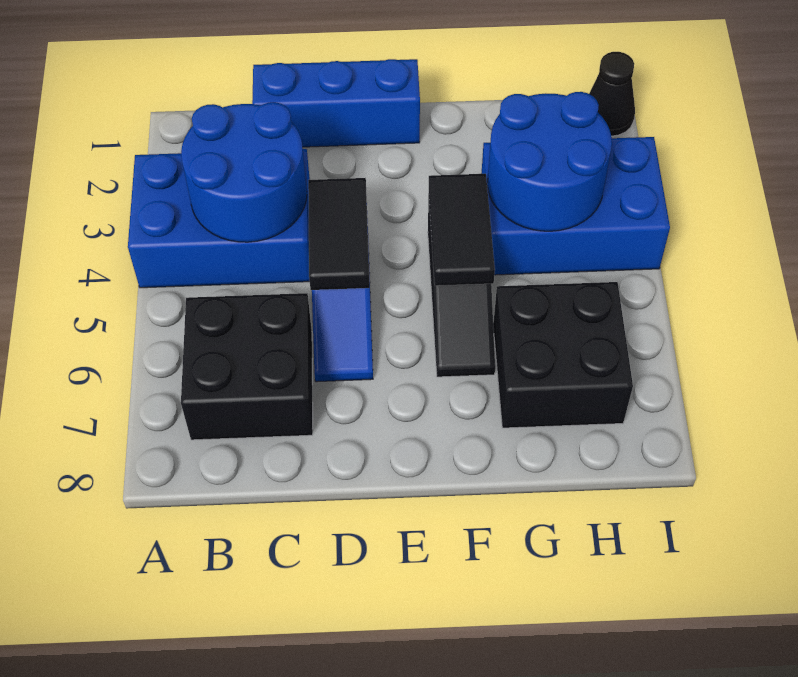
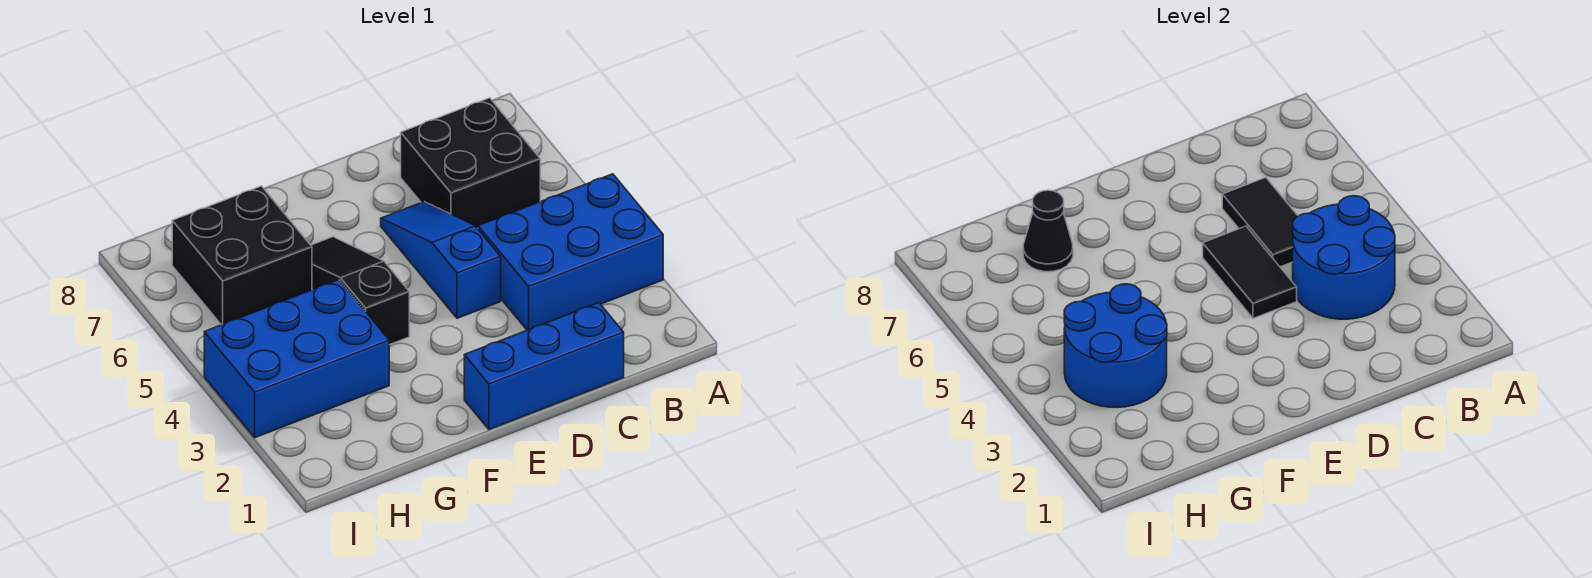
black 1x2 tile [429,174,495,286] -> black 1x2 tile moved to [1222,177,1298,267]
black 1x1 cone [589,52,635,136] -> black 1x1 cone moved to [1023,190,1073,272]

